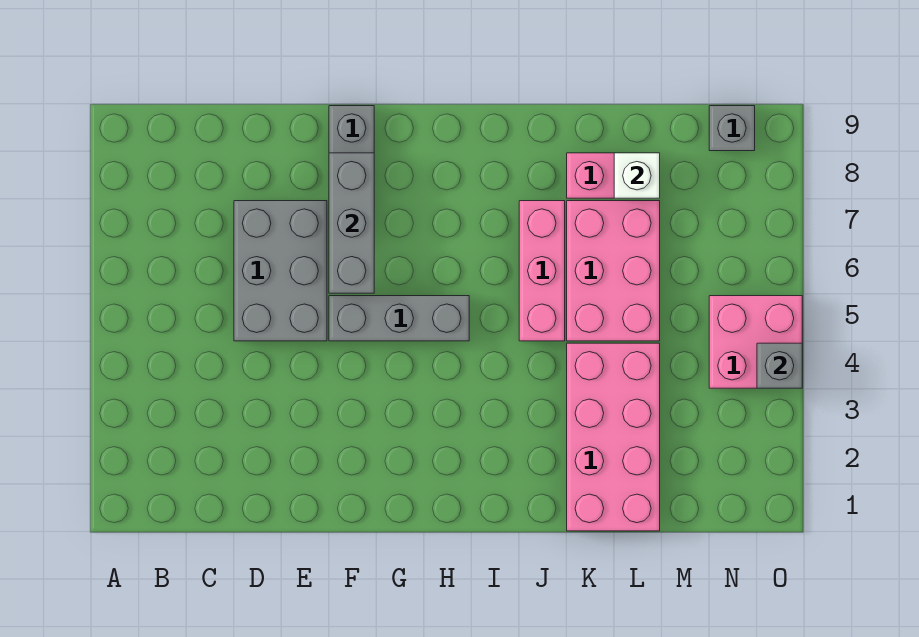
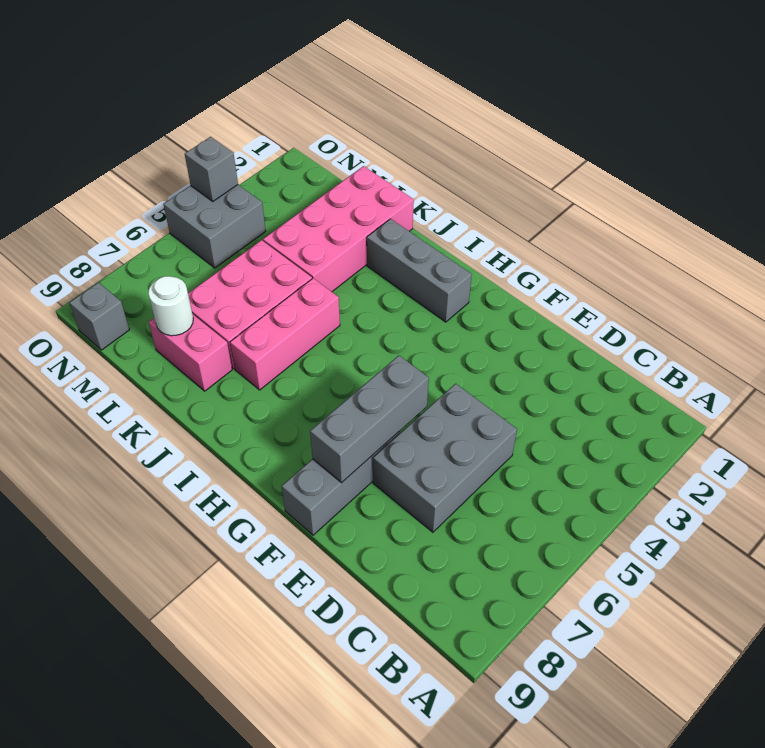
grey 1x3 brick [329,296,469,341] -> grey 1x3 brick moved to [367,219,472,322]
white 1x1 brick [614,153,660,198] -> white 1x1 round brick [148,276,193,336]
pink 2x2 brick [709,296,802,388] -> grey 2x2 brick [163,185,266,268]

